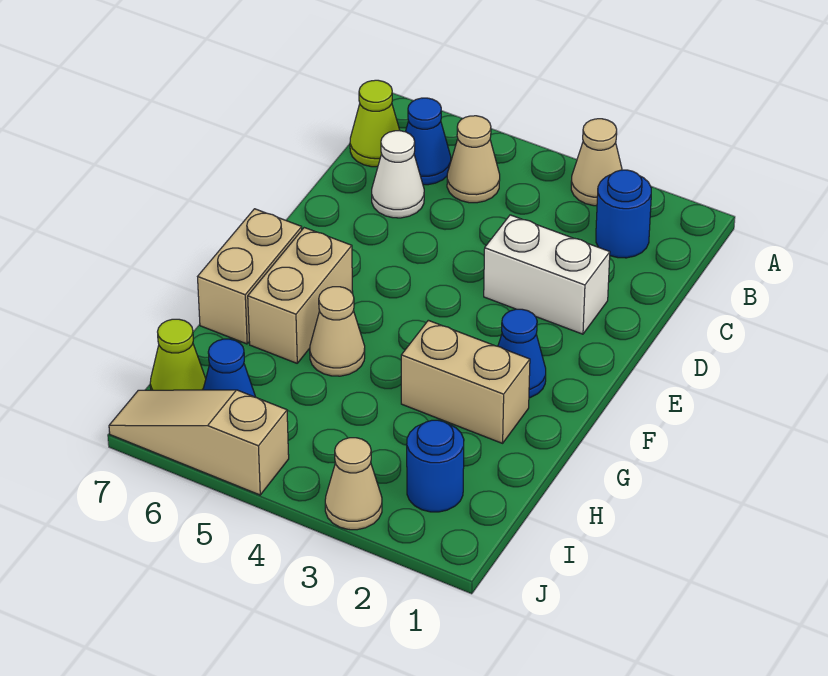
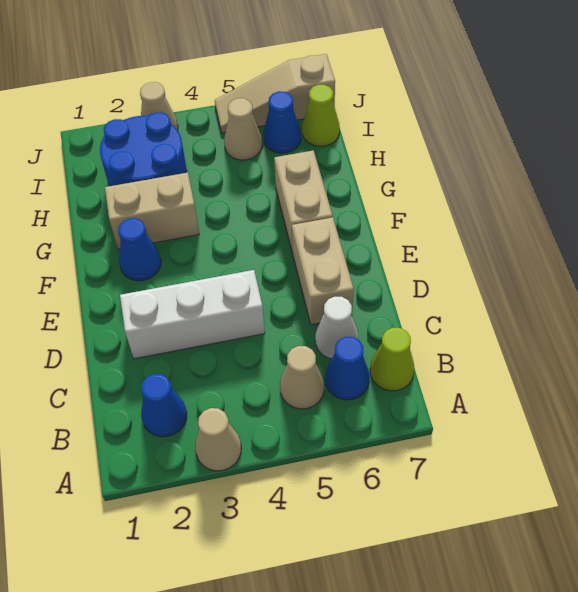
blue 1x1 round brick [596,170,651,258] -> blue 1x1 cone [141,374,187,437]
white 1x2 brick [484,215,610,334] -> white 1x3 brick [120,270,265,359]
tan 1x2 brick [198,209,302,344] -> tan 1x2 brick moved to [292,217,354,325]
tan 1x1 cone [310,287,365,376] -> tan 1x1 cone moved to [224,98,262,160]
blue 1x1 round brick [407,420,464,512] -> blue 2x2 round brick [100,112,187,186]
tan 1x3 slope [109,390,289,495] -> tan 1x3 slope turned to [215,54,335,133]

